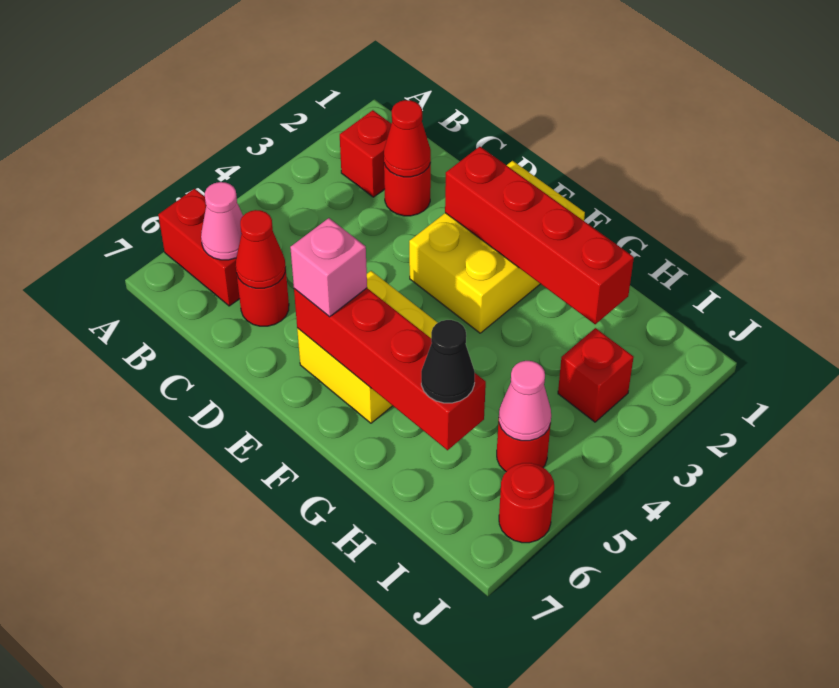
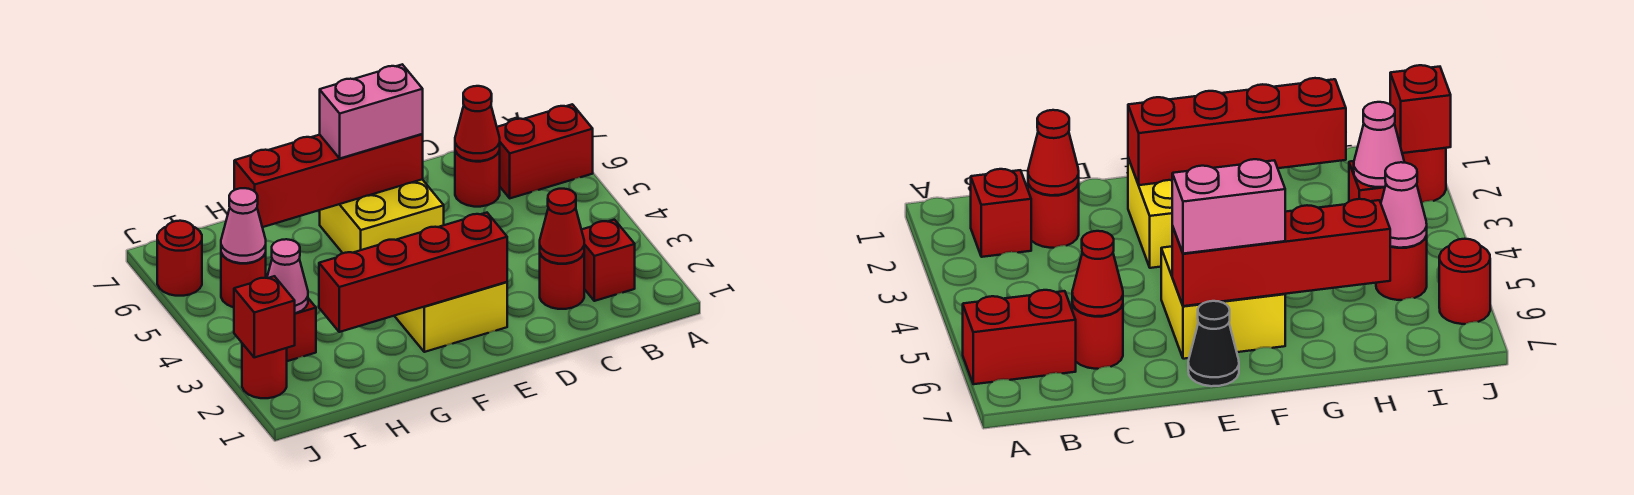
pink 1x1 cone [201,182,243,260] -> pink 1x1 cone moved to [267,239,308,313]
yellow 2x3 brick [409,161,585,333] -> yellow 2x2 brick [395,282,507,352]
pink 1x1 brick [290,218,367,317] -> pink 1x2 brick [320,64,423,158]
black 1x1 cone [421,320,475,403] -> black 1x1 cone moved to [1188,301,1239,386]
none -> red 1x1 round brick [242,344,287,398]
none -> red 1x1 brick [234,276,295,357]

